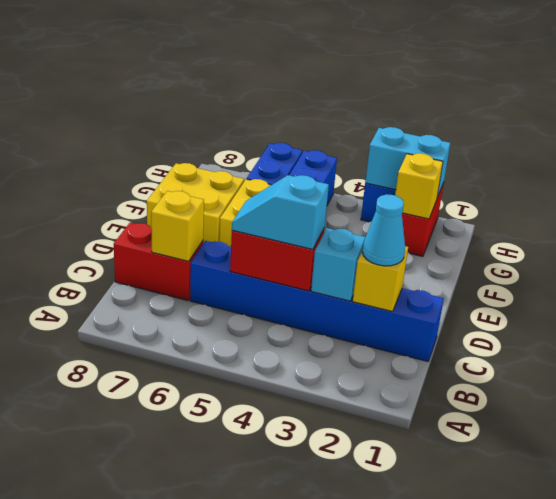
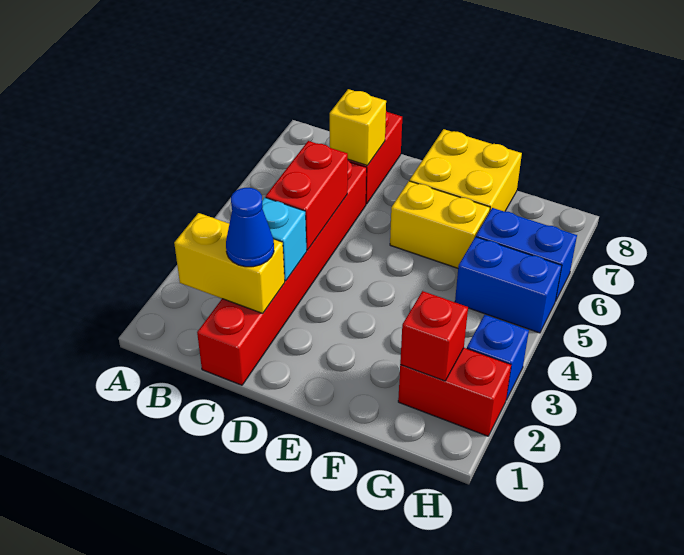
blue 1x6 brick [190,241,444,361] -> red 1x6 brick [197,161,367,385]
yellow 1x1 brick [353,246,408,312] -> yellow 1x2 brick [174,213,285,313]
cyan 1x1 cone [362,194,405,266] -> blue 1x1 cone [226,188,274,267]
cyan 1x2 slope [232,175,329,249] -> none
yellow 1x1 brick [395,153,443,219] -> red 1x1 brick [400,291,468,381]
cyan 1x2 brick [365,127,450,197] -> none

